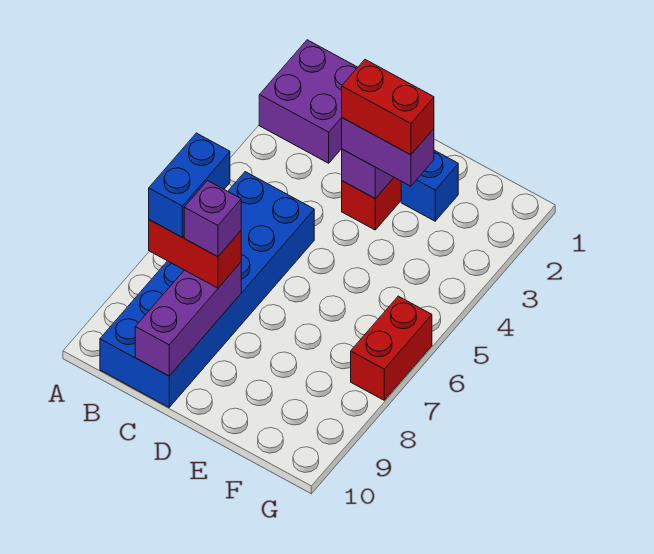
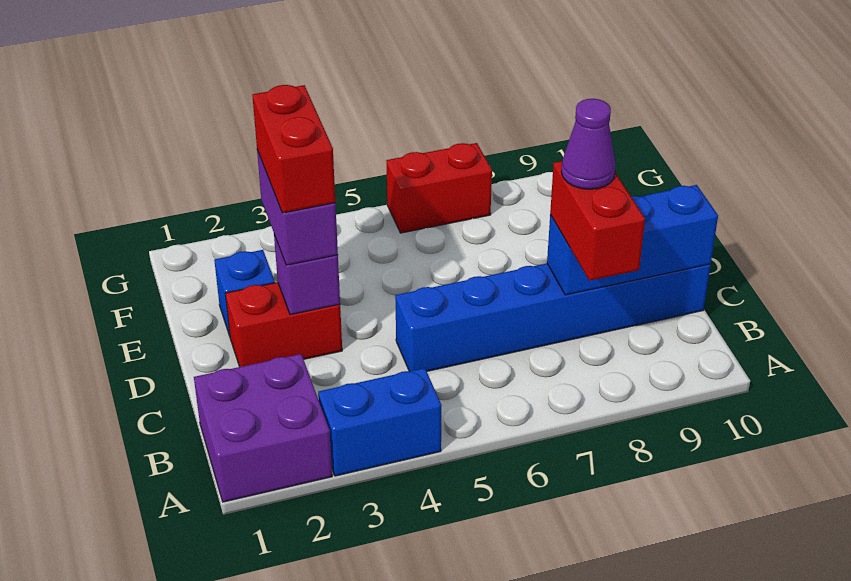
blue 2x6 brick [100,172,314,407] -> blue 1x6 brick [395,264,711,371]
blue 1x2 brick [149,133,230,237] -> blue 1x2 brick moved to [318,368,442,476]
purple 1x3 brick [135,262,241,376] -> blue 1x3 brick [547,185,718,295]
purple 1x1 brick [184,181,241,257] -> purple 1x1 cone [561,99,616,189]

